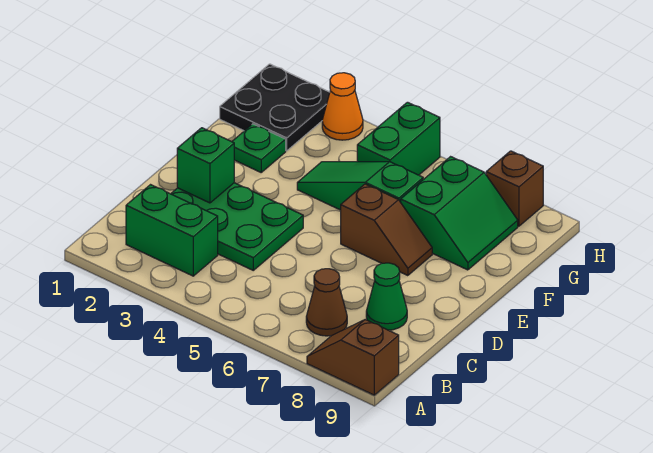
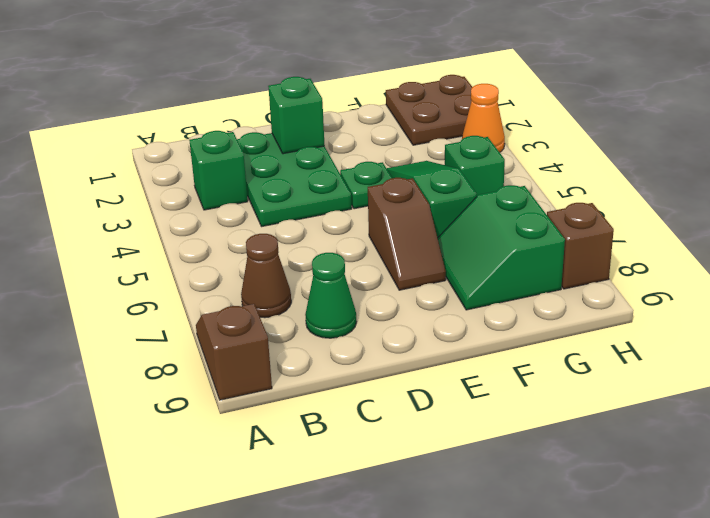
green 1x2 brick [126,185,218,276] -> green 1x1 brick [189,131,248,210]
green 1x1 plate [232,124,286,172] -> green 1x1 plate moved to [340,162,392,209]
green 2x2 slope [401,157,518,270] -> green 2x2 slope turned to [438,185,565,310]
black 2x2 plate [220,64,330,151] -> brown 2x2 plate [386,75,472,145]
green 1x2 brick [357,102,440,175] -> green 1x1 brick [445,136,505,196]

